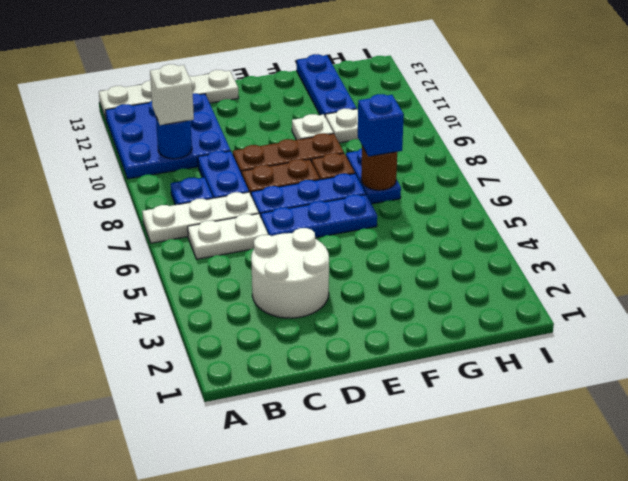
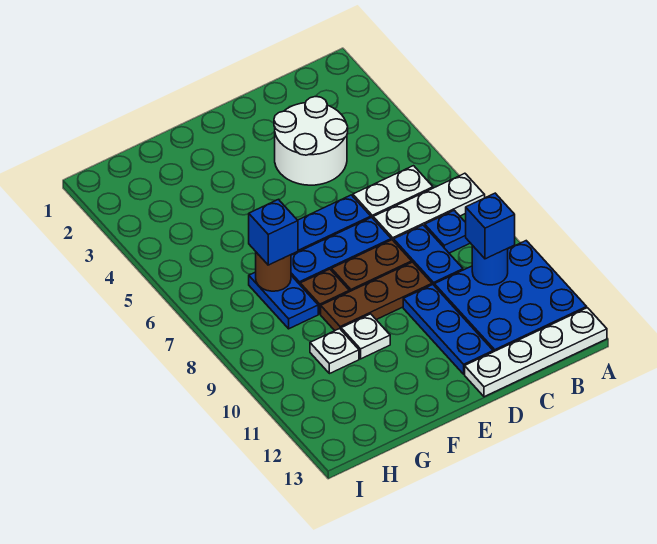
white 1x1 brick [150,64,194,125] -> blue 1x1 brick [466,193,515,259]
blue 1x3 plate [297,54,357,116] -> blue 1x3 plate moved to [403,285,493,374]

